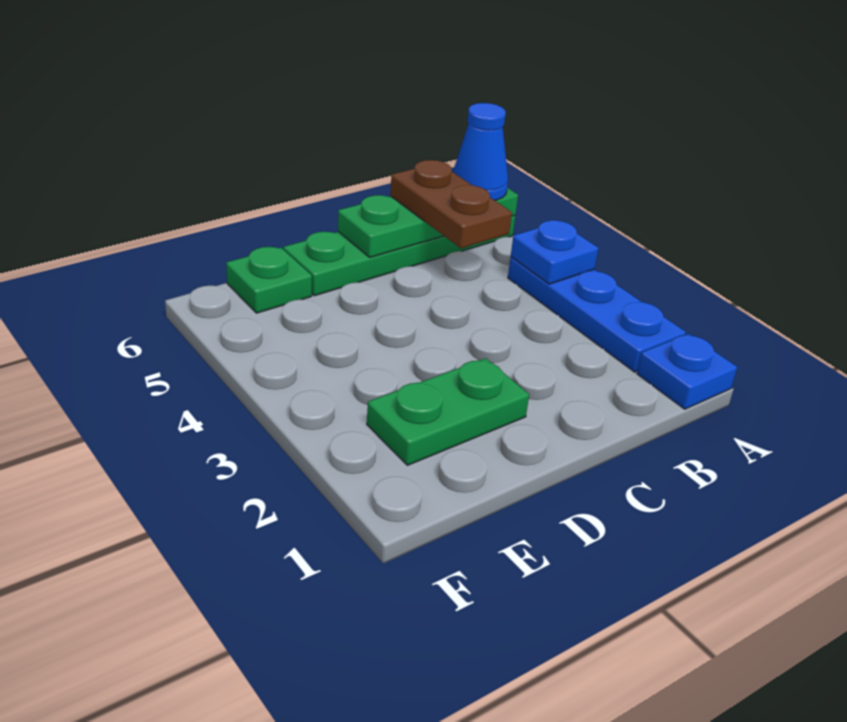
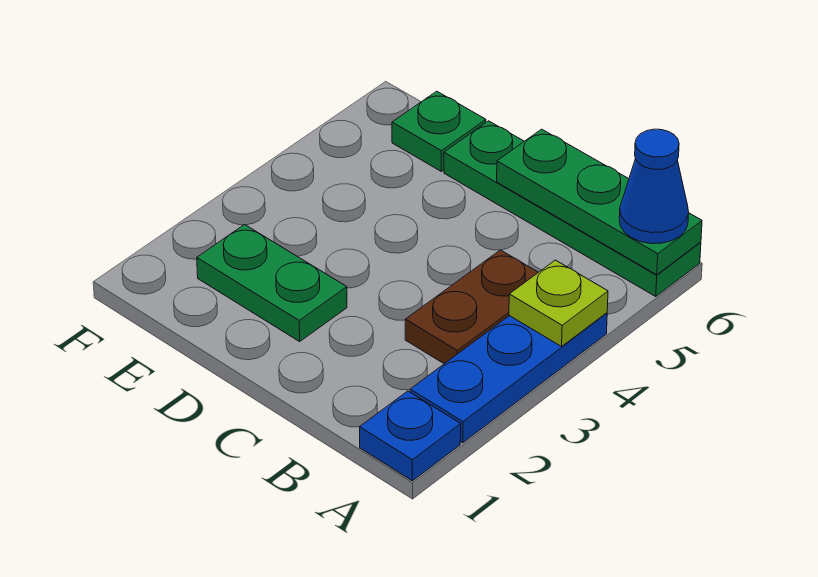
blue 1x1 plate [511,220,598,284] -> lime 1x1 plate [509,260,608,346]
brown 1x2 plate [390,160,512,248] -> brown 1x2 plate moved to [405,250,538,364]

